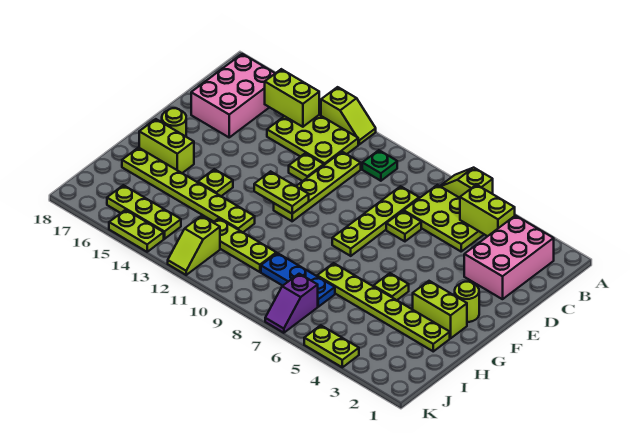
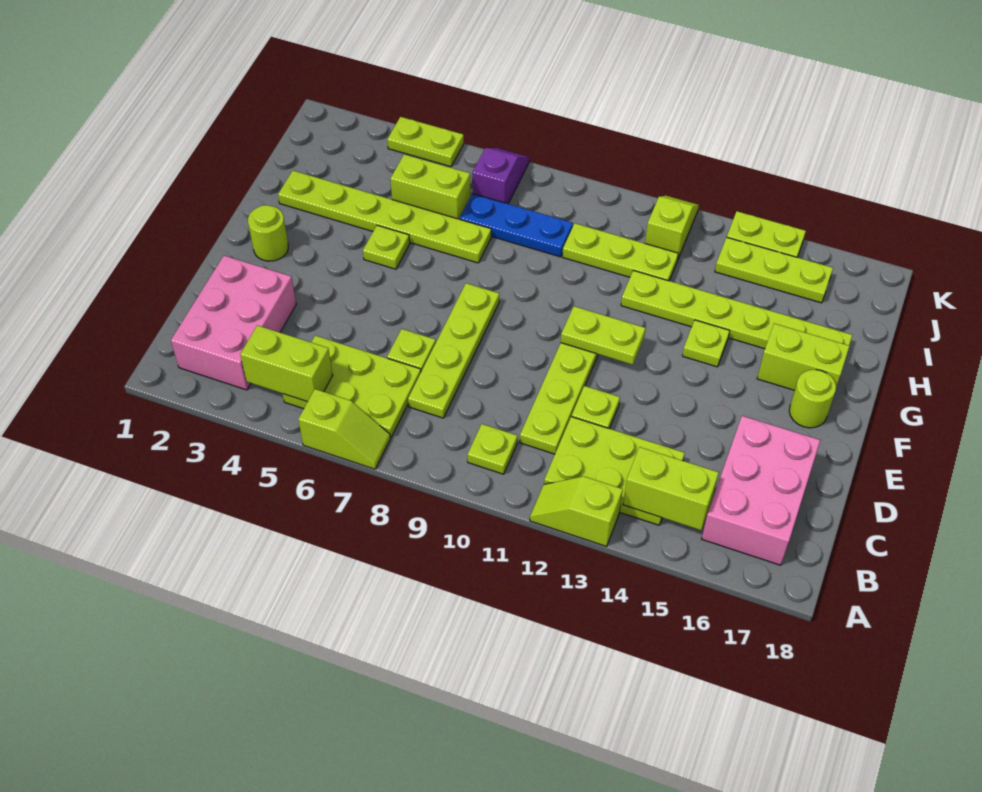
green 1x1 plate [362,150,397,181] -> lime 1x1 plate [467,424,517,474]
lime 1x2 brick [413,281,467,338] -> lime 1x2 brick moved to [390,154,471,219]

